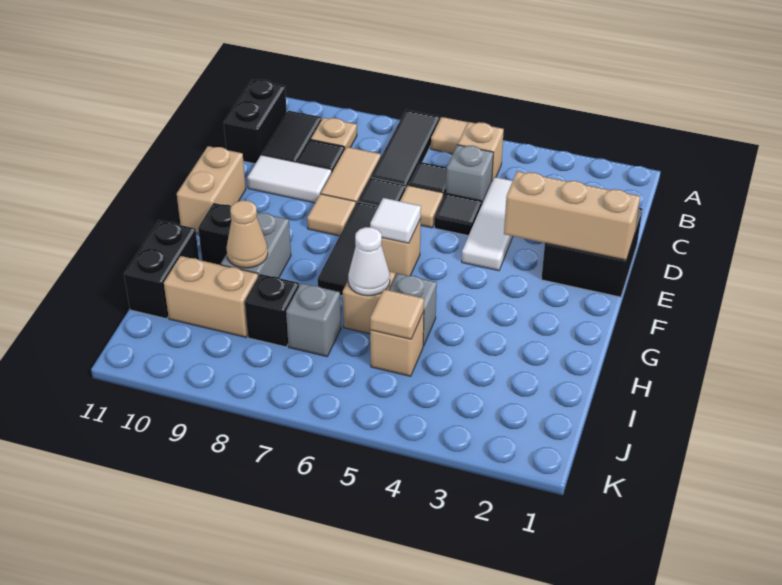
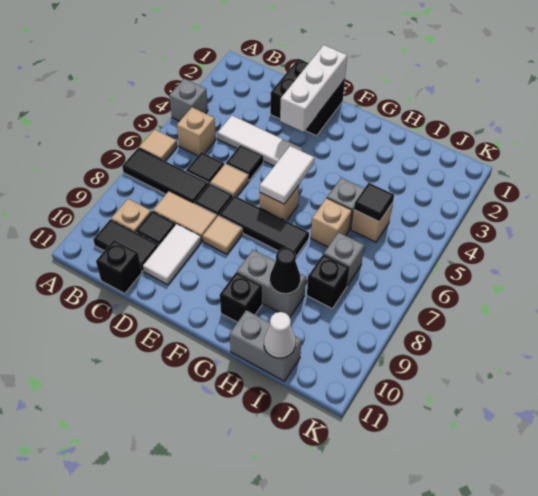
black 1x2 brick [224,80,287,164] -> black 1x1 brick [96,240,142,293]
grey 1x1 brick [446,145,494,205] -> grey 1x1 brick moved to [169,79,208,121]
tan 1x3 brick [504,171,640,260] -> white 1x3 brick [280,45,347,132]
tan 1x2 brick [177,146,246,234] -> none
white 1x1 tile [370,198,421,243] -> white 1x2 tile [260,146,314,204]
white 1x1 cone [348,227,390,296] -> white 1x1 cone moved to [264,312,296,358]
tan 1x1 cone [227,200,268,268] -> black 1x1 cone [270,248,300,294]
black 1x2 brick [124,220,199,319] -> grey 1x2 brick [230,310,301,381]
tan 1x1 tile [370,289,424,339] -> black 1x1 tile [354,183,394,222]
tan 1x2 brick [164,256,258,337] -> none

